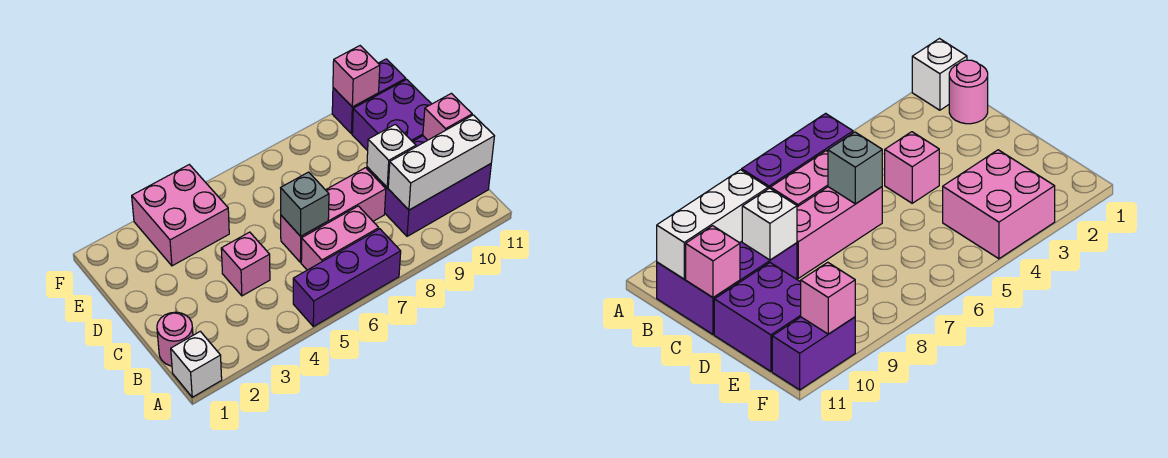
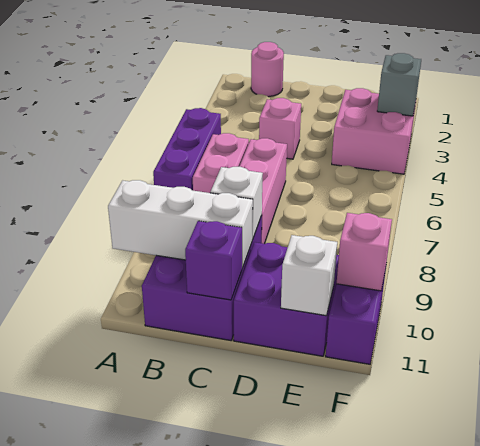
white 1x1 brick [171,331,222,397] -> white 1x1 brick moved to [281,235,337,316]
white 1x3 brick [388,115,494,210] -> white 1x3 brick turned to [108,180,253,268]
grey 1x1 brick [281,172,329,236] -> grey 1x1 brick moved to [377,53,421,116]
pink 1x1 brick [423,93,472,140] -> purple 1x1 brick [185,221,242,300]

